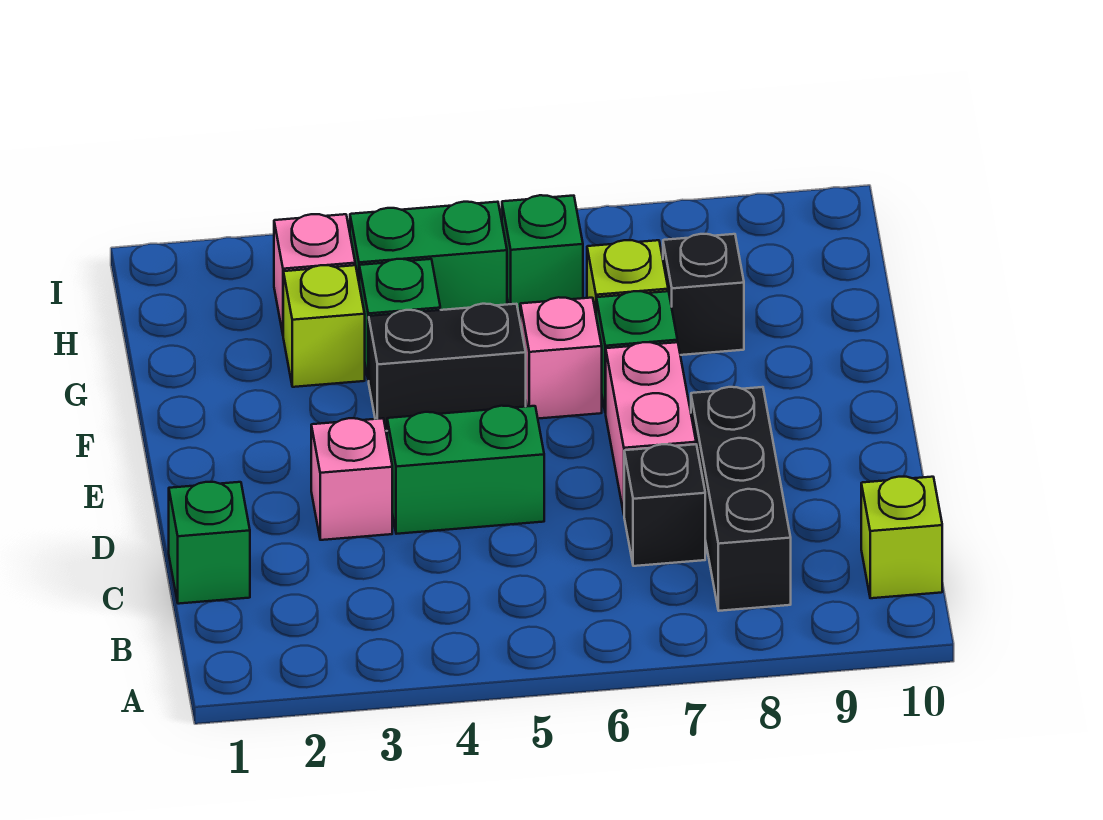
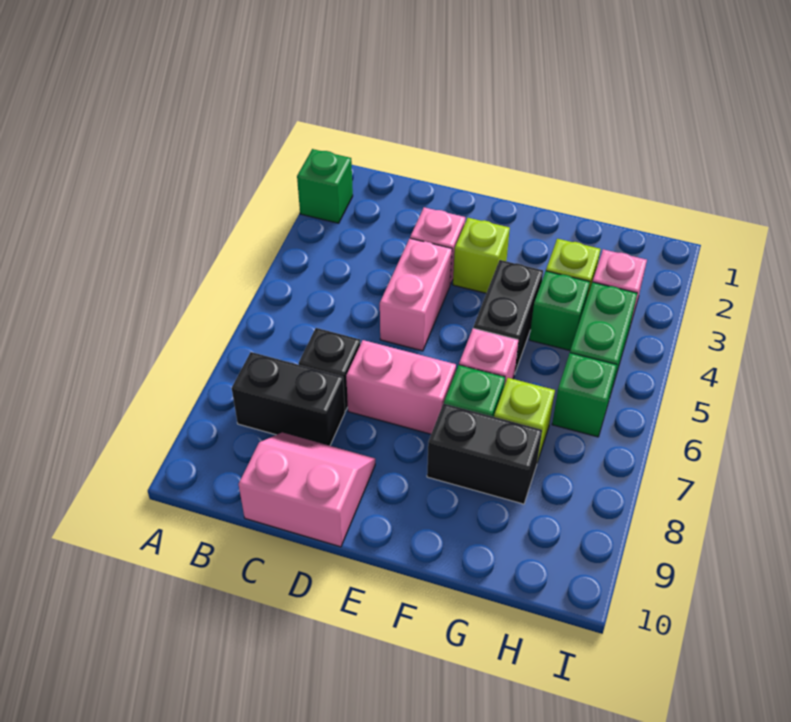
black 1x3 brick [691,387,791,611] -> black 1x2 brick [232,352,345,446]
lime 1x1 brick [861,477,942,598] -> lime 1x1 brick moved to [453,218,510,293]
green 1x1 brick [169,482,250,604] -> green 1x1 brick moved to [297,149,353,223]
none -> pink 2x2 slope [239,432,375,547]
green 1x2 brick [387,406,544,534] -> pink 1x2 brick [380,238,452,351]
black 1x1 brick [663,234,744,355] -> black 1x2 brick [427,404,542,504]

